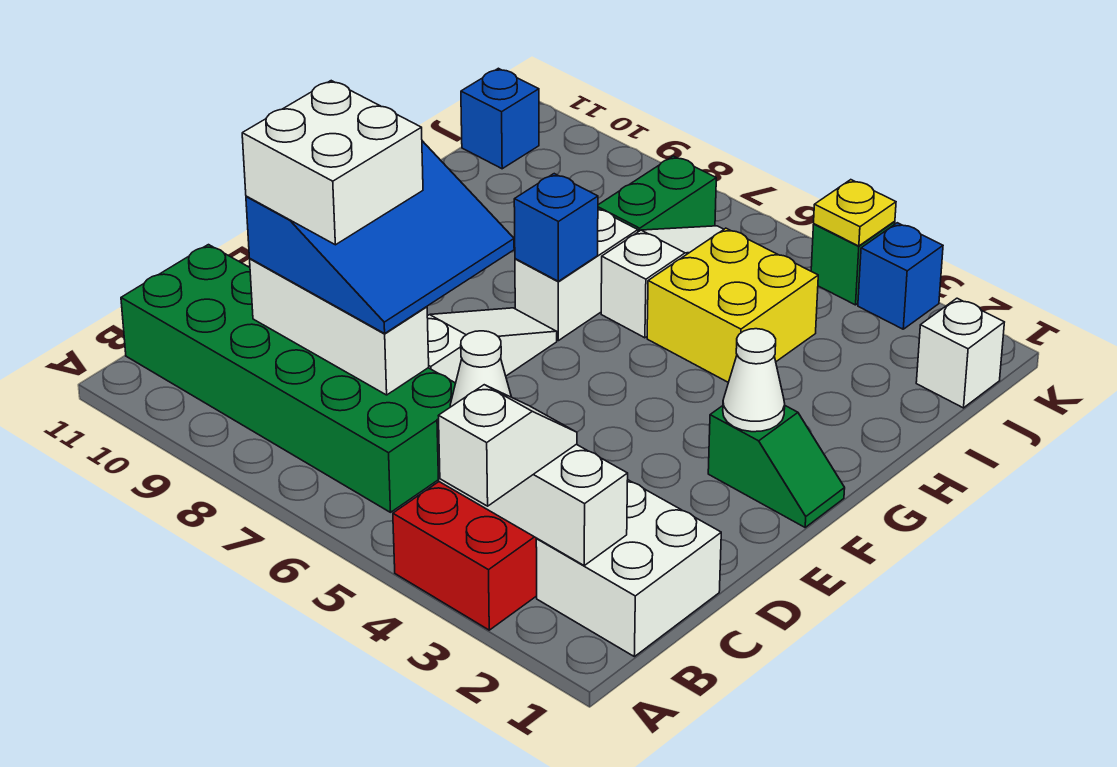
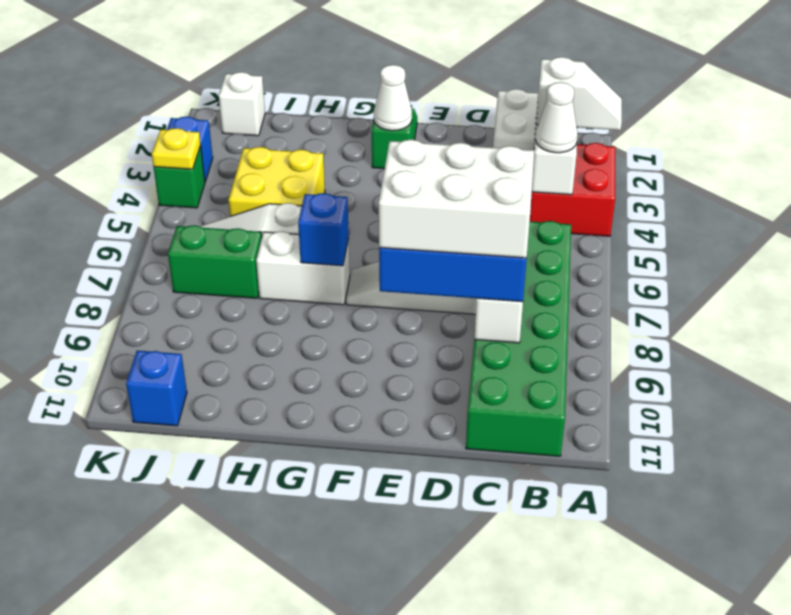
white 1x2 slope [438,385,577,506] -> white 1x2 slope turned to [536,57,622,130]
white 2x2 brick [242,81,423,245] -> white 2x3 brick [379,139,534,258]

